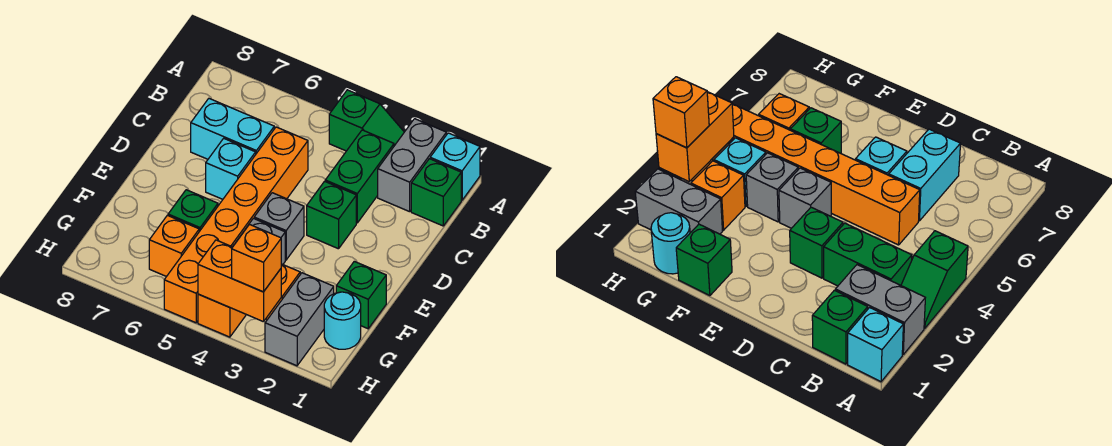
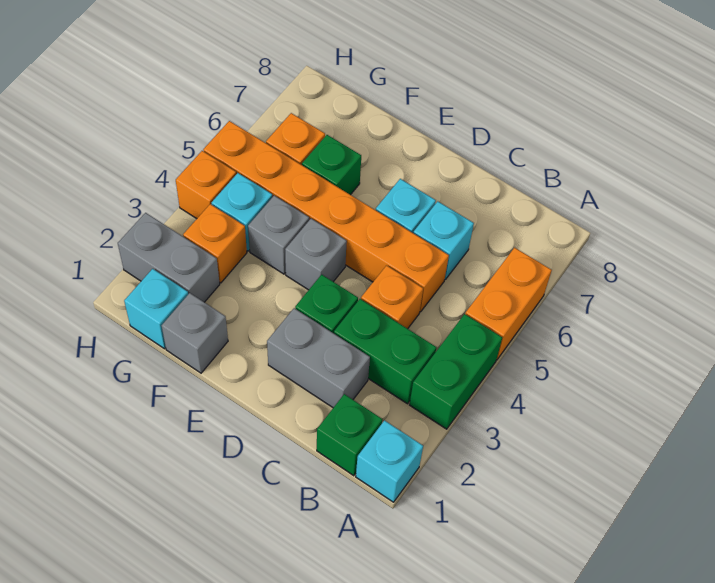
grey 1x2 brick [378,119,446,212] -> grey 1x2 brick moved to [267,308,370,408]
green 1x2 slope [329,90,404,151] -> green 1x2 brick [410,314,502,429]
cyan 1x2 brick [191,99,274,159] -> cyan 1x1 brick [413,201,474,279]
green 1x1 brick [336,261,386,329] -> grey 1x1 brick [162,293,228,373]
cyan 1x1 round brick [324,292,361,349] -> cyan 1x1 brick [124,269,188,349]
orange 1x2 brick [198,240,281,322] -> orange 1x2 brick moved to [465,248,552,360]
orange 1x1 brick [232,225,281,292] -> orange 1x1 brick moved to [361,265,423,329]

